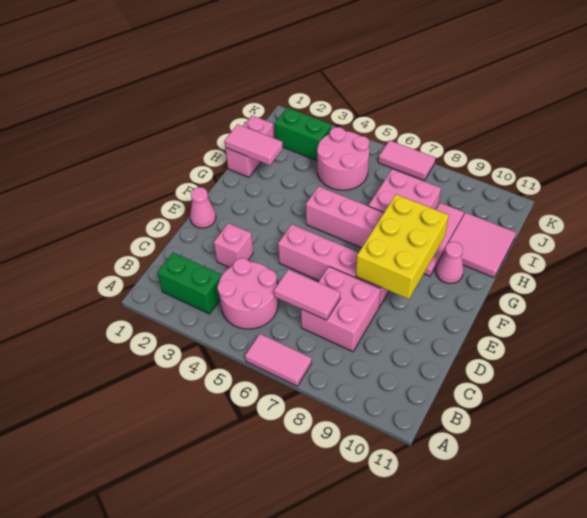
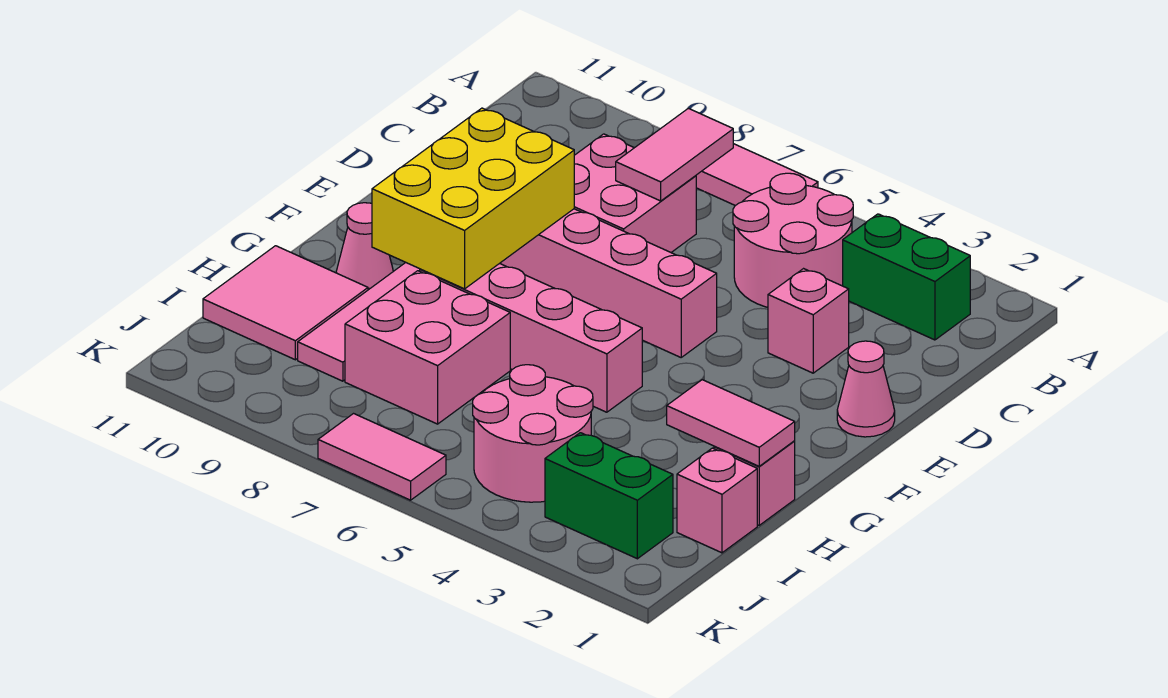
pink 1x2 tile [274,269,340,320] -> pink 1x2 tile turned to [616,108,733,201]

